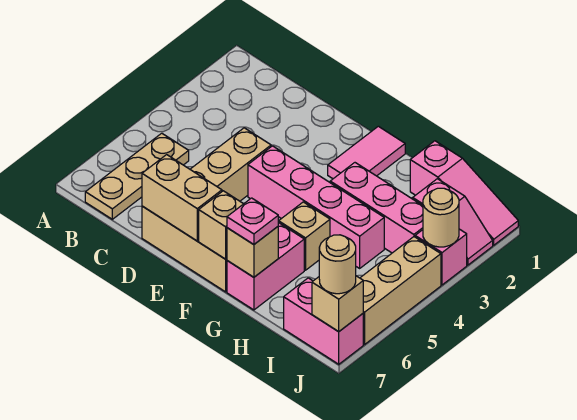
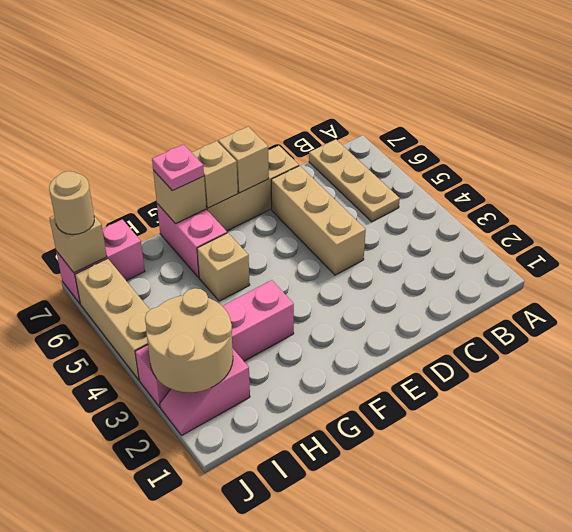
tan 1x2 brick [142,155,222,241] -> tan 1x1 brick [218,127,269,193]
pink 1x4 brick [248,146,384,268] -> none
pink 1x2 tile [328,126,405,179] -> none
pink 1x3 slope [410,141,518,245] -> none
tan 1x1 round brick [423,188,459,247] -> tan 2x2 round brick [145,288,233,392]

